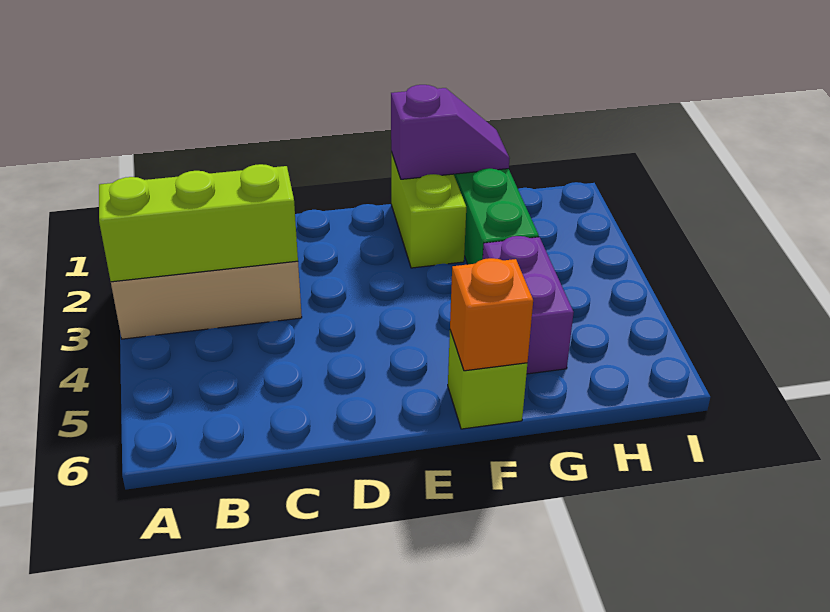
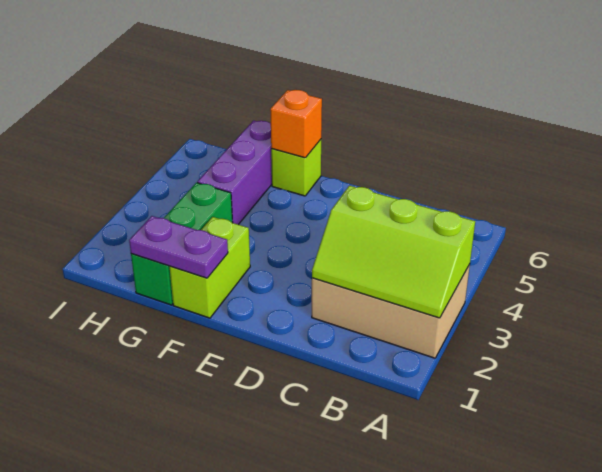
purple 1x2 slope [391,85,510,179] -> purple 1x2 plate [129,216,228,278]
purple 1x2 brick [483,236,574,374] -> purple 1x3 brick [197,121,272,225]

